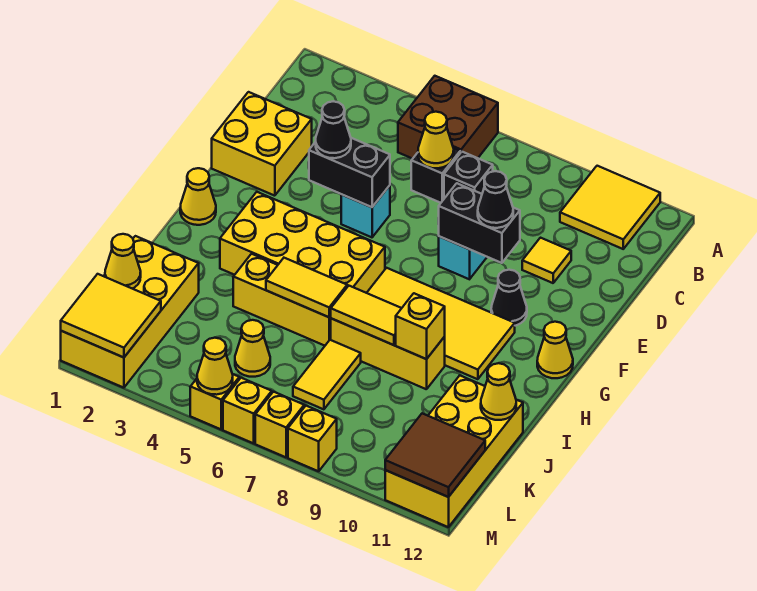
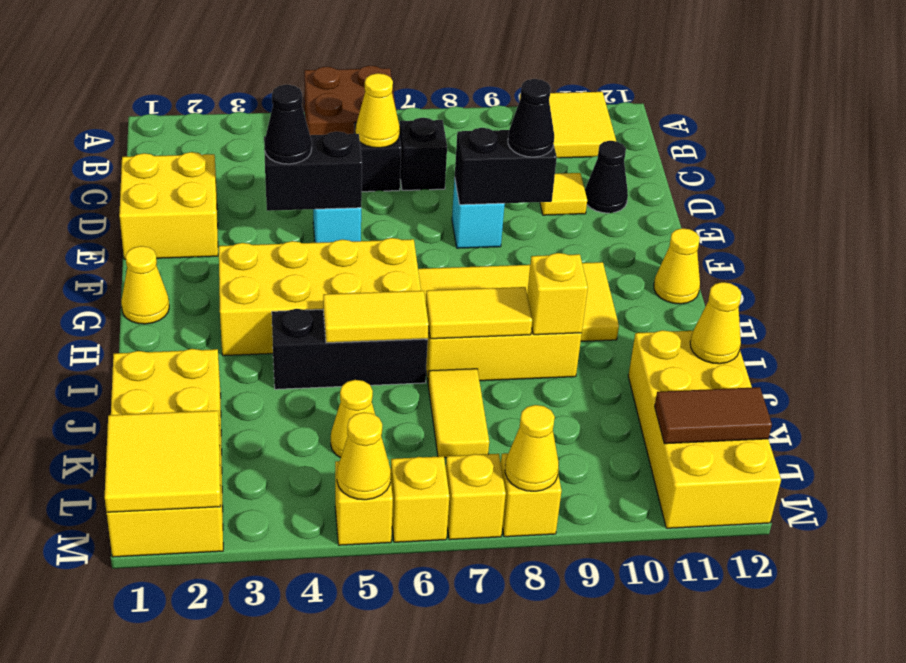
black 1x1 cone [491,270,527,326] -> black 1x1 cone moved to [585,141,628,213]
yellow 1x3 brick [233,254,331,346] -> black 1x3 brick [272,309,428,389]
yellow 1x1 cone [105,234,141,289] -> yellow 1x1 cone moved to [505,405,559,491]
brown 2x2 tile [385,413,485,497] -> brown 1x2 tile [655,387,772,444]

